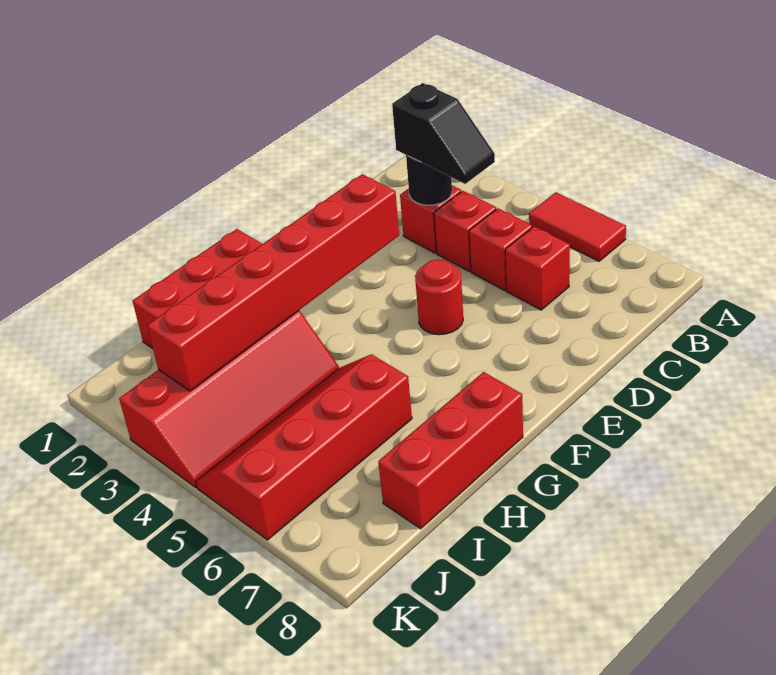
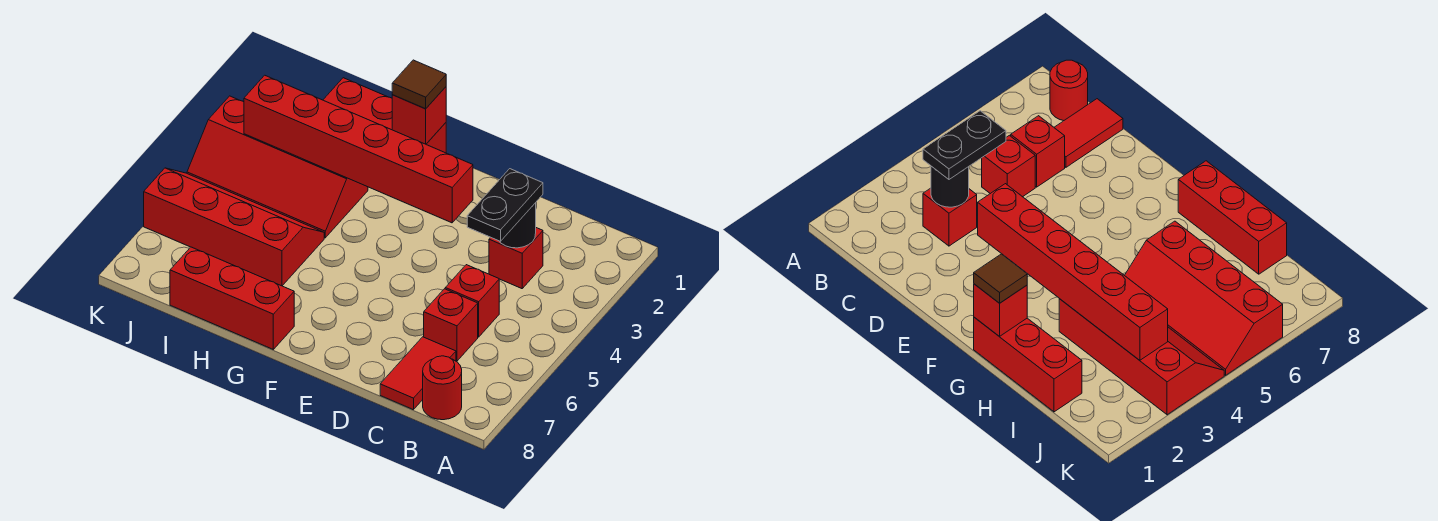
red 1x2 tile [529,192,626,261] -> red 1x2 tile moved to [380,337,456,410]
black 1x2 slope [392,83,495,184] -> black 1x2 plate [467,169,543,241]
red 1x1 brick [434,191,496,271] -> red 1x1 brick moved to [392,87,446,144]
red 1x1 round brick [415,259,463,335] -> red 1x1 round brick moved to [423,356,462,420]
none -> brown 1x1 tile [392,60,446,109]

